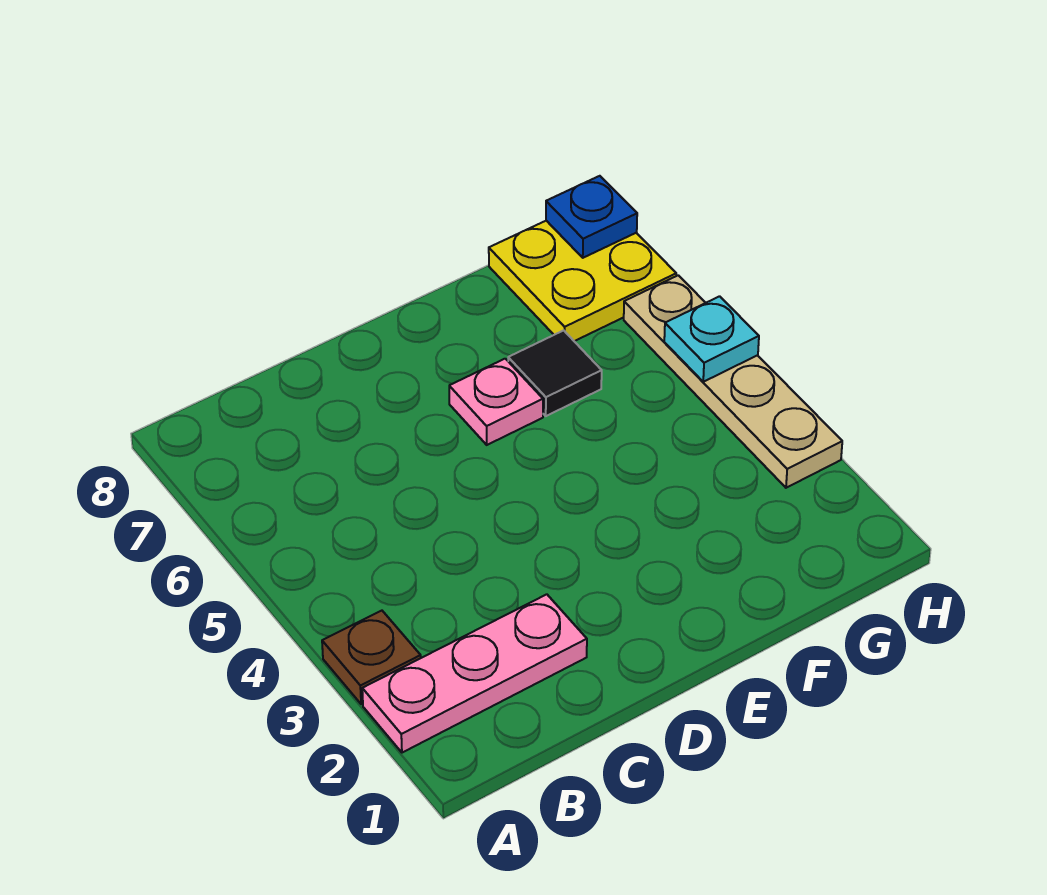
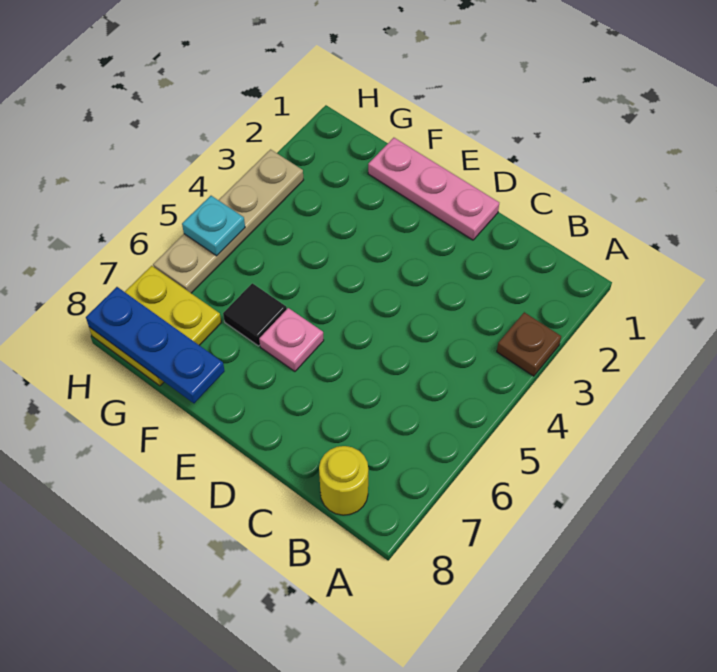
pink 1x3 plate [362,594,587,753] -> pink 1x3 plate moved to [368,138,499,240]
none -> yellow 1x1 round brick [319,446,368,515]
blue 1x1 plate [546,176,637,258] -> blue 1x3 plate [86,287,225,403]

